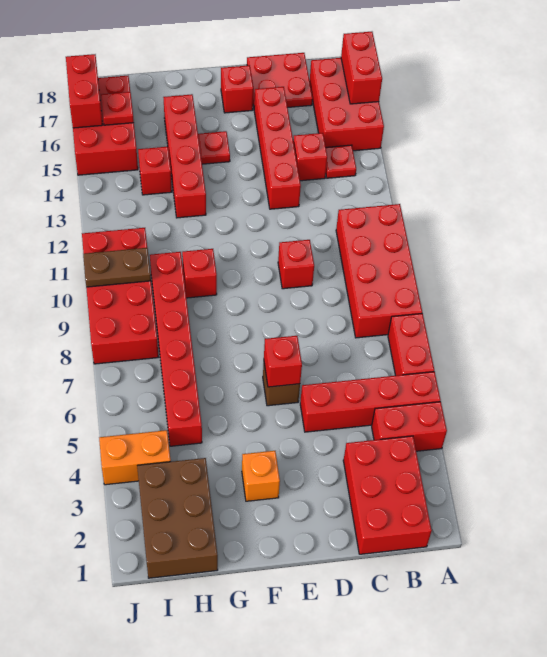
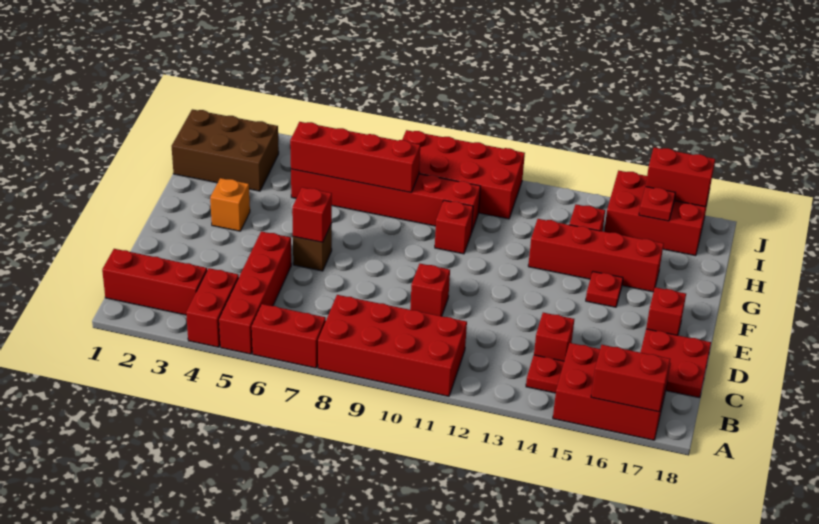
red 2x3 brick [343,436,432,554] -> red 1x3 brick [102,249,207,315]
red 1x4 brick [254,87,301,209] -> red 1x4 brick moved to [290,122,420,193]
orange 1x2 brick [99,430,171,485] -> none
brown 1x2 plate [83,248,151,287] -> none

